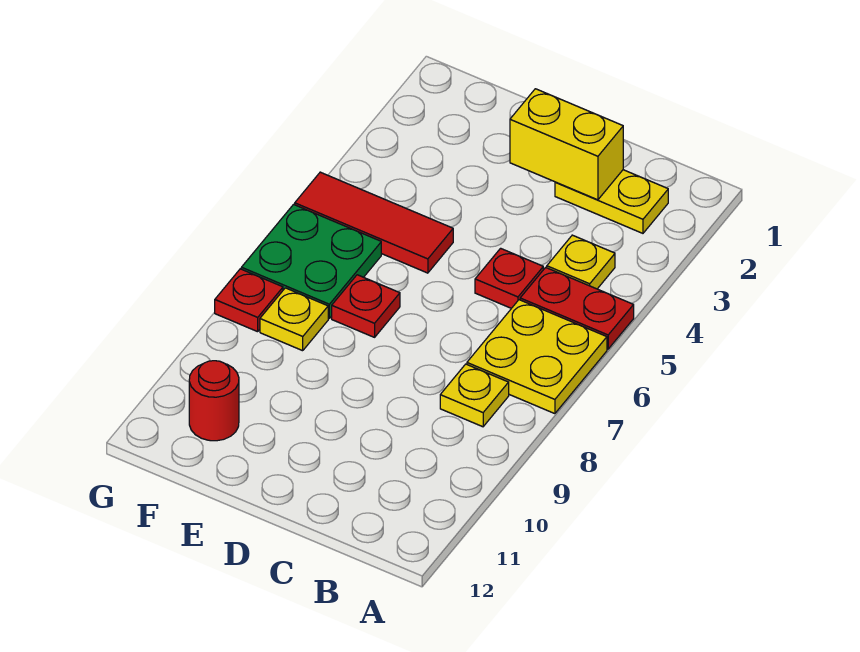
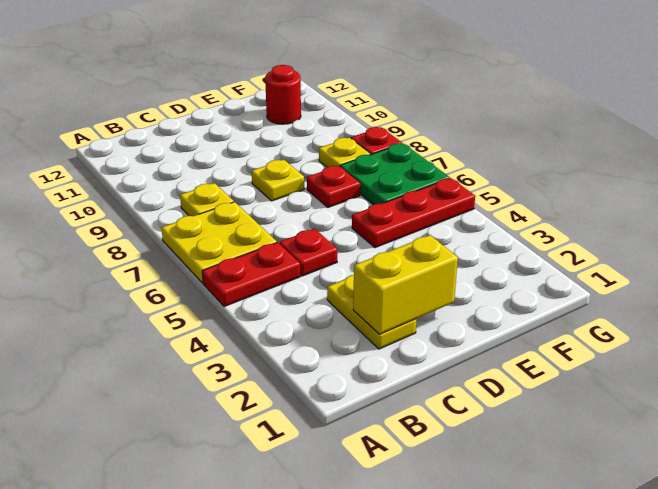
yellow 1x2 plate [555,170,668,233] -> yellow 1x2 plate turned to [327,275,417,349]
yellow 1x1 plate [547,235,615,289] -> yellow 1x1 plate moved to [252,160,304,201]
red 1x3 tile [295,172,453,273] -> red 1x3 plate [352,178,475,248]

